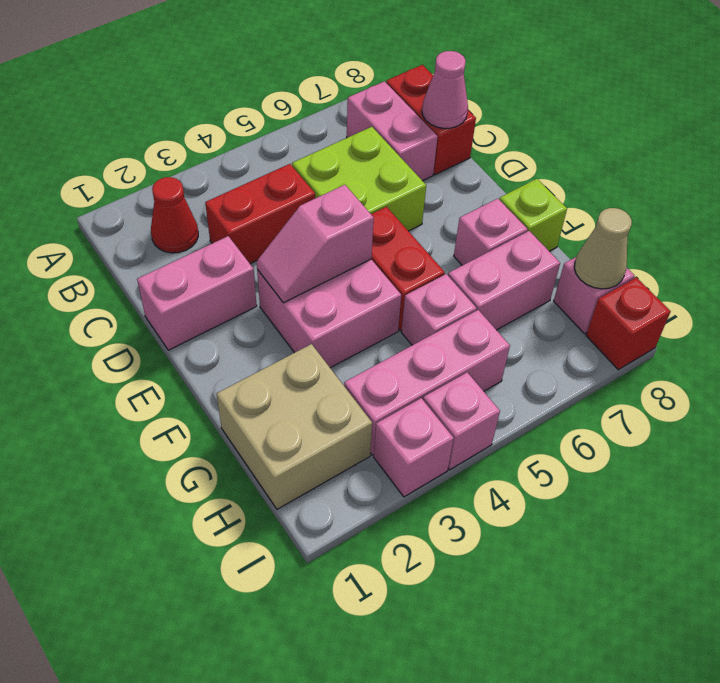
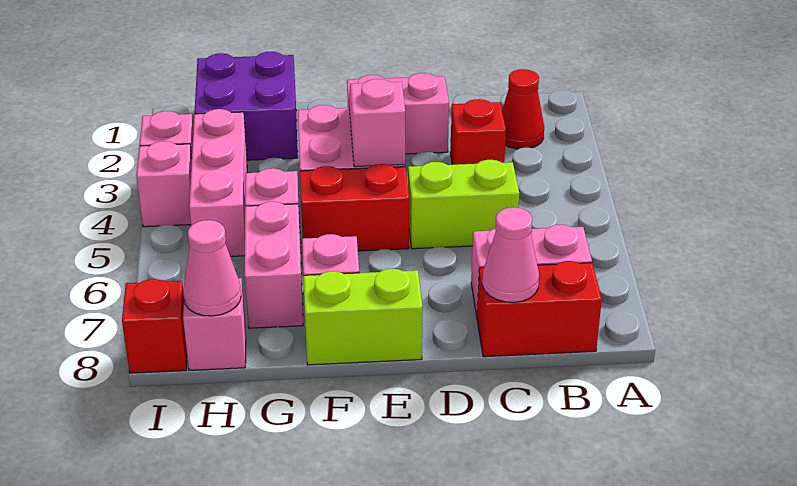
red 1x2 brick [205,164,315,264] -> red 1x1 brick [450,99,506,165]
lime 2x2 brick [292,127,426,231] -> lime 1x2 brick [408,160,519,249]
pink 1x2 brick [137,236,257,350] -> pink 1x2 brick turned to [347,73,449,154]
lime 1x1 brick [499,179,567,251] -> lime 1x2 brick [303,269,423,365]
tan 2x2 brick [217,344,372,509] -> purple 2x2 brick [194,52,298,160]
tan 1x1 cone [574,208,632,289] -> pink 1x1 cone [183,220,241,316]

